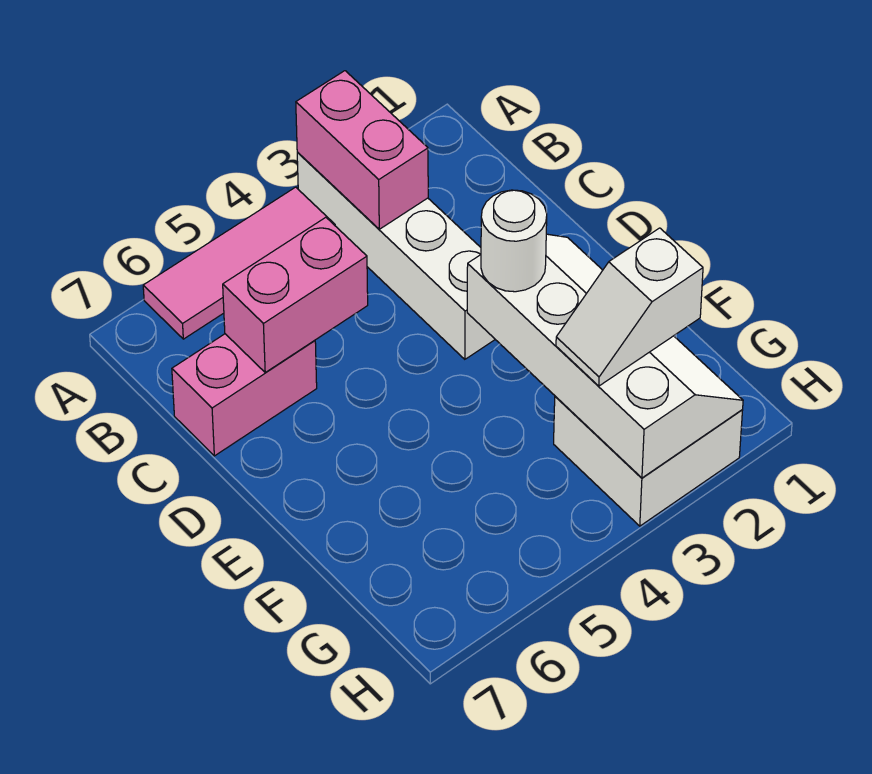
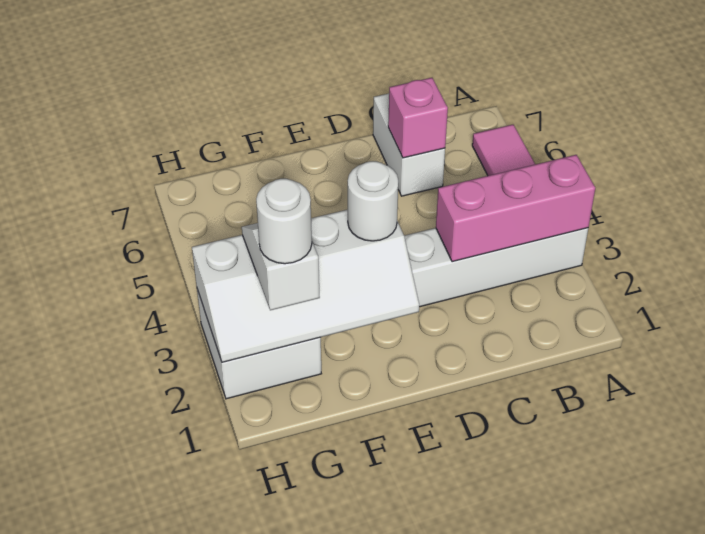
pink 1x2 brick [296,71,428,229] -> pink 1x3 brick [436,155,595,262]
pink 1x2 brick [223,217,368,372] -> pink 1x1 brick [388,78,448,158]
pink 1x2 brick [172,334,317,456] -> white 1x2 brick [373,93,445,196]
none -> white 1x1 round brick [256,179,312,264]

